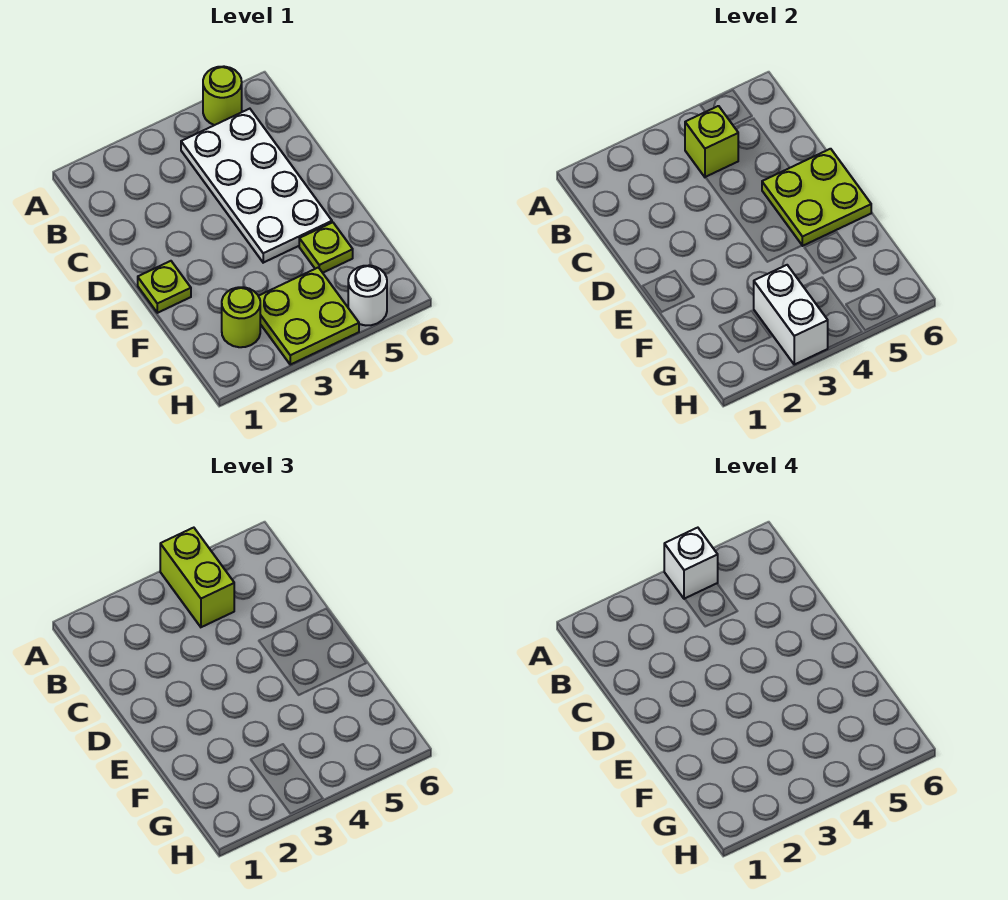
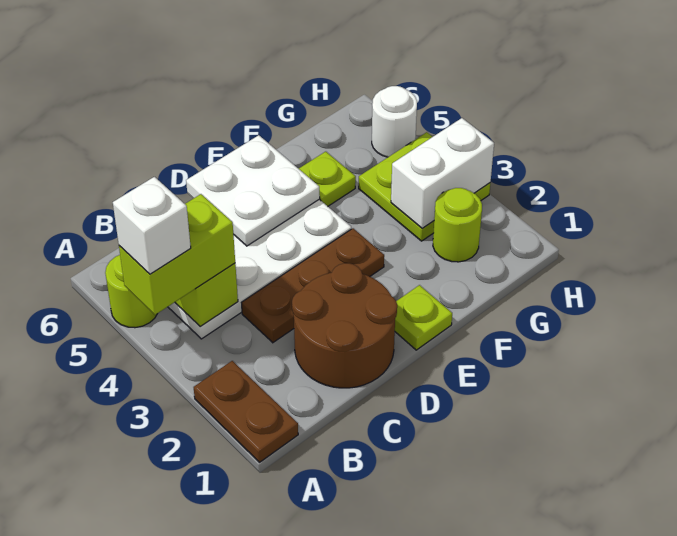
none -> brown 1x2 plate [194,361,298,462]
none -> brown 2x2 round brick [292,263,397,388]
none -> brown 1x3 plate [242,228,384,343]
lime 2x2 plate [762,149,871,246] -> white 2x2 plate [186,135,320,246]

